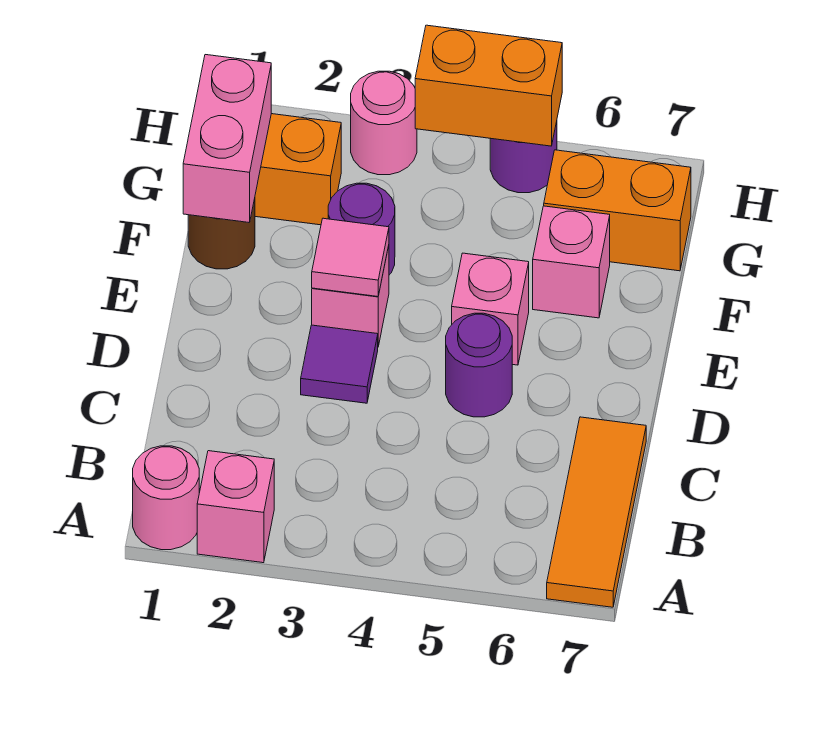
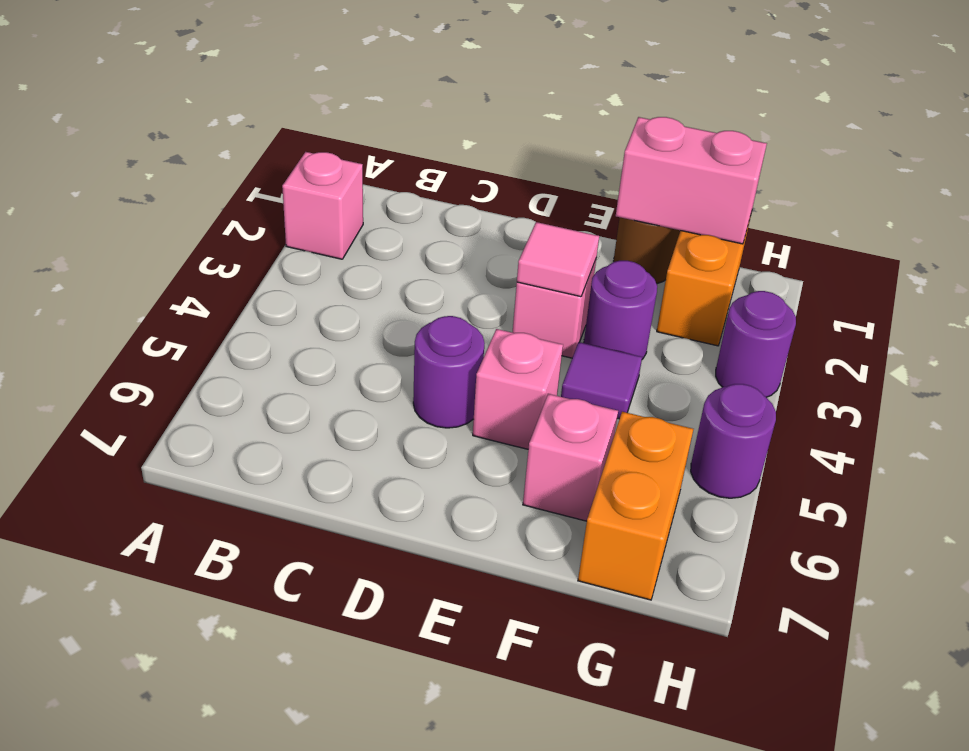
pink 1x1 round brick [133,446,199,550] -> none
orange 1x3 tile [547,417,646,607] -> none
purple 1x1 tile [301,325,378,403] -> purple 1x1 tile moved to [561,342,642,419]
pink 1x1 round brick [351,71,417,175] -> purple 1x1 round brick [716,291,796,397]
orange 1x2 brick [415,25,562,146] -> none

